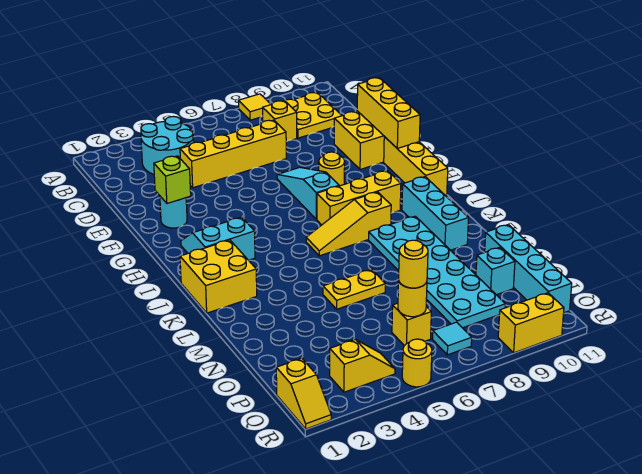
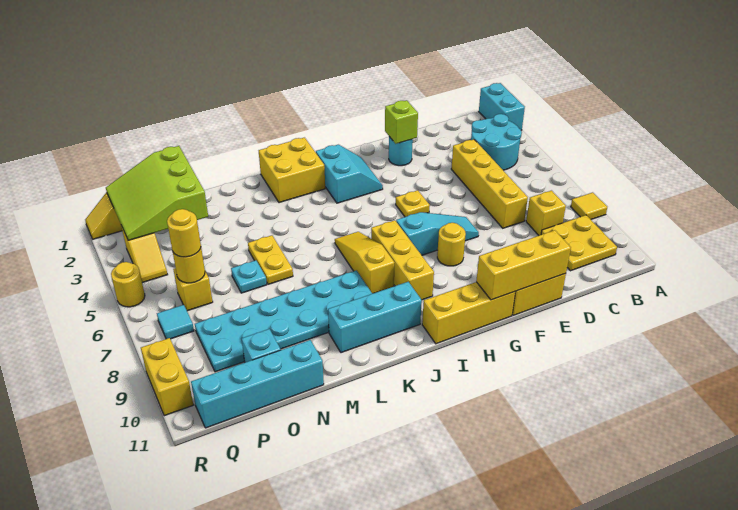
none -> cyan 1x2 brick [479,83,525,130]
none -> yellow 1x1 plate [396,190,430,217]
none -> cyan 1x1 plate [231,261,267,293]
none -> lime 3x3 slope [106,146,208,240]

